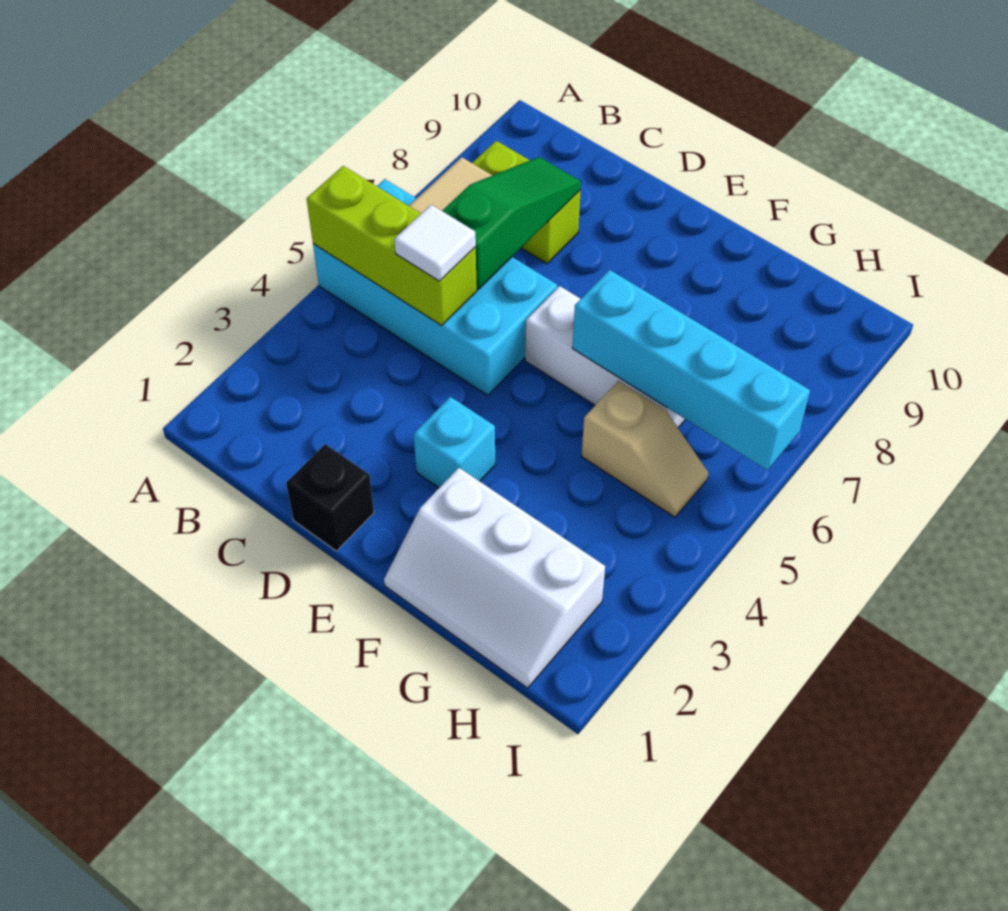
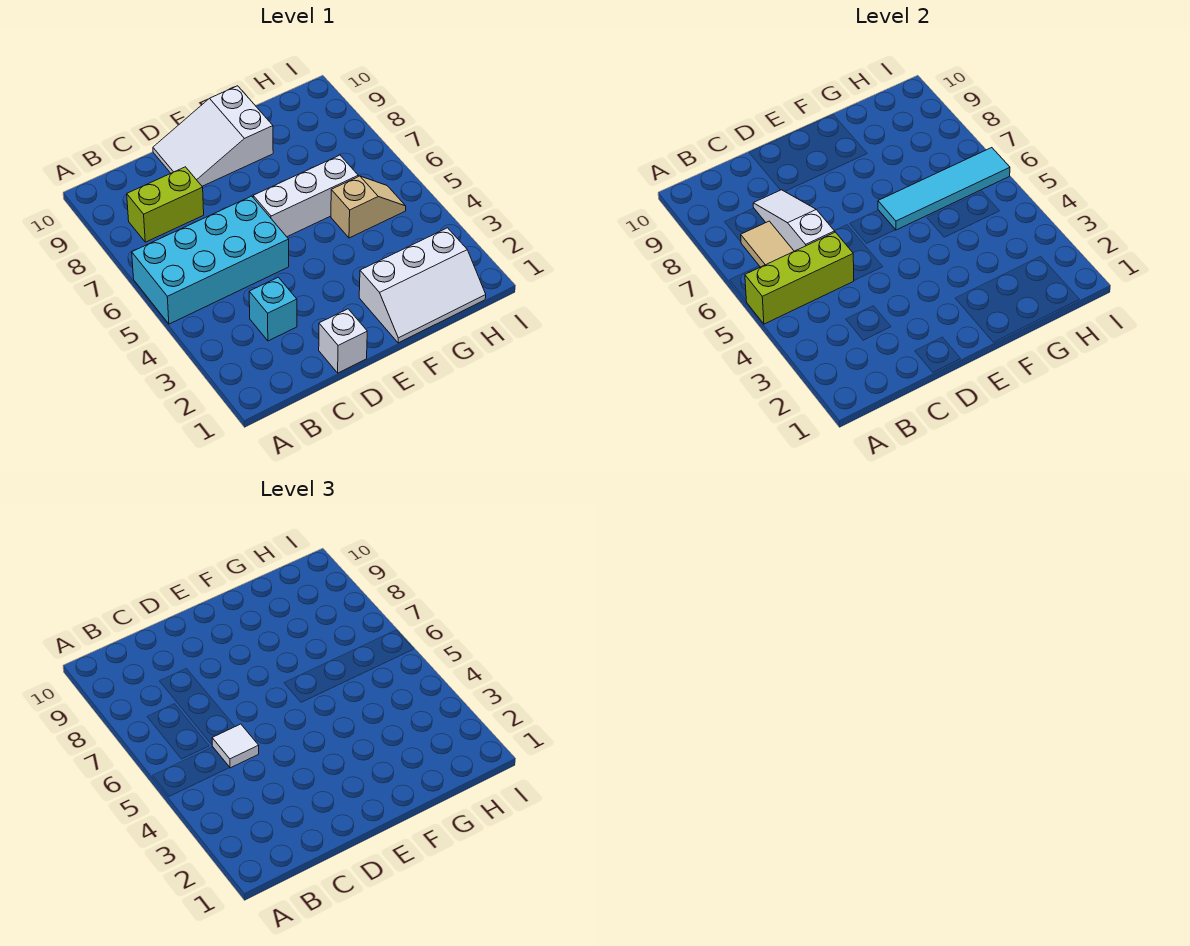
green 1x3 slope [442,157,581,289] -> white 1x3 slope [753,190,835,251]
black 1x1 brick [286,444,374,551] -> white 1x1 brick [319,309,367,373]
none -> white 2x3 slope [153,86,273,186]
cyan 1x1 brick [414,397,495,488] -> cyan 1x1 brick moved to [249,277,297,341]
cyan 1x4 brick [572,270,810,470] -> cyan 1x4 tile [878,148,1010,230]

